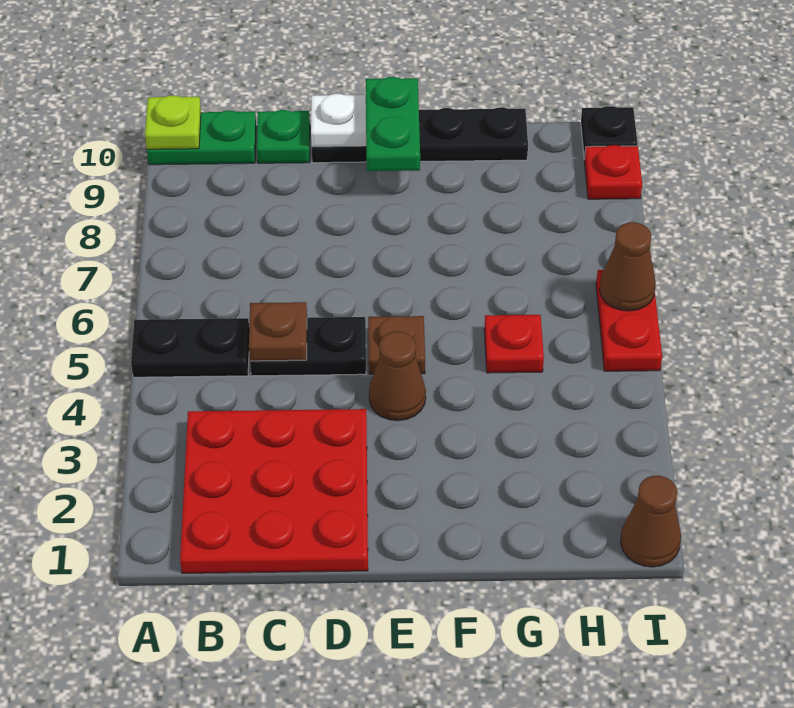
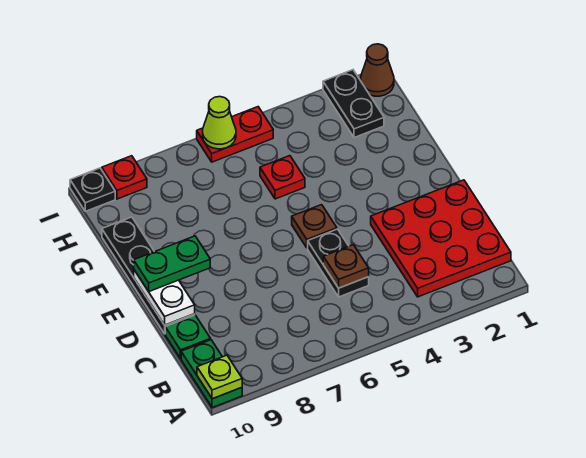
black 1x2 plate [131,318,249,377] -> black 1x2 plate moved to [323,70,384,138]
brown 1x1 cone [369,331,426,421] -> none
brown 1x1 cone [600,222,656,311] -> lime 1x1 cone [203,97,236,149]

